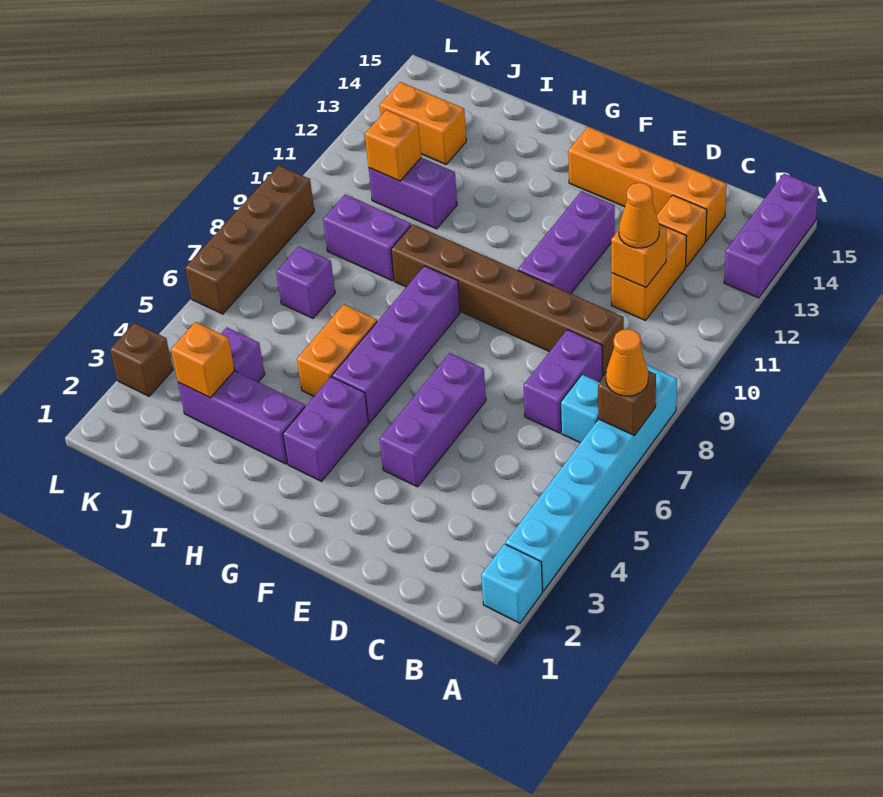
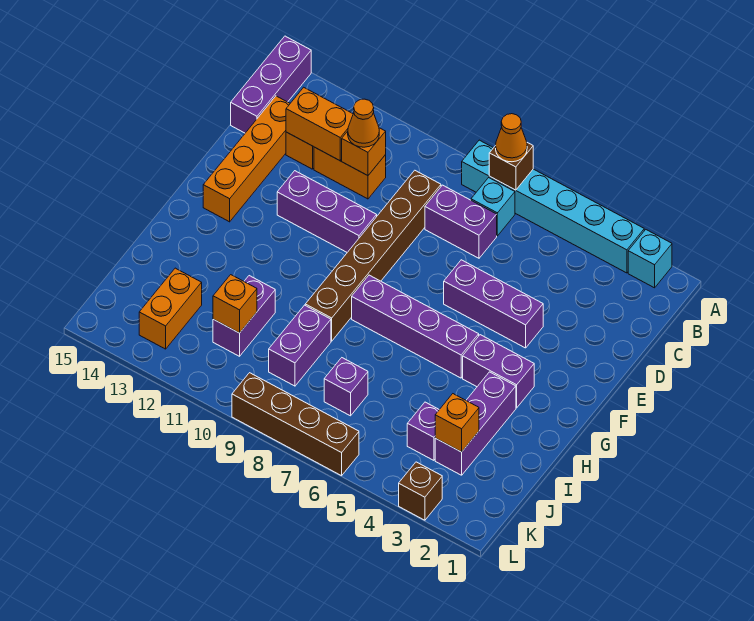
purple 1x3 brick [724,174,819,298] -> purple 1x3 brick turned to [231,36,311,133]
orange 1x2 brick [297,304,377,396] -> orange 1x2 brick moved to [286,87,353,161]

